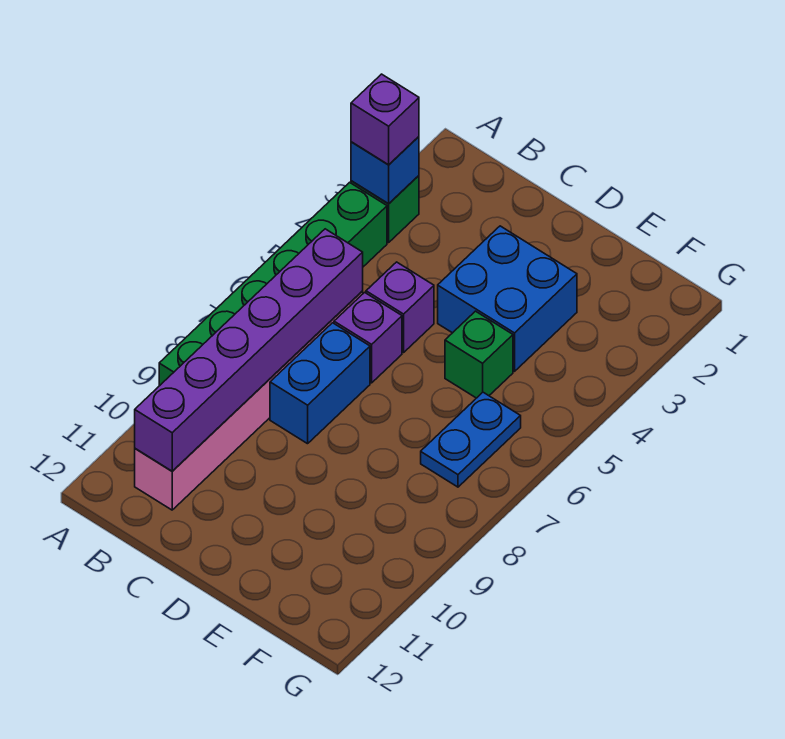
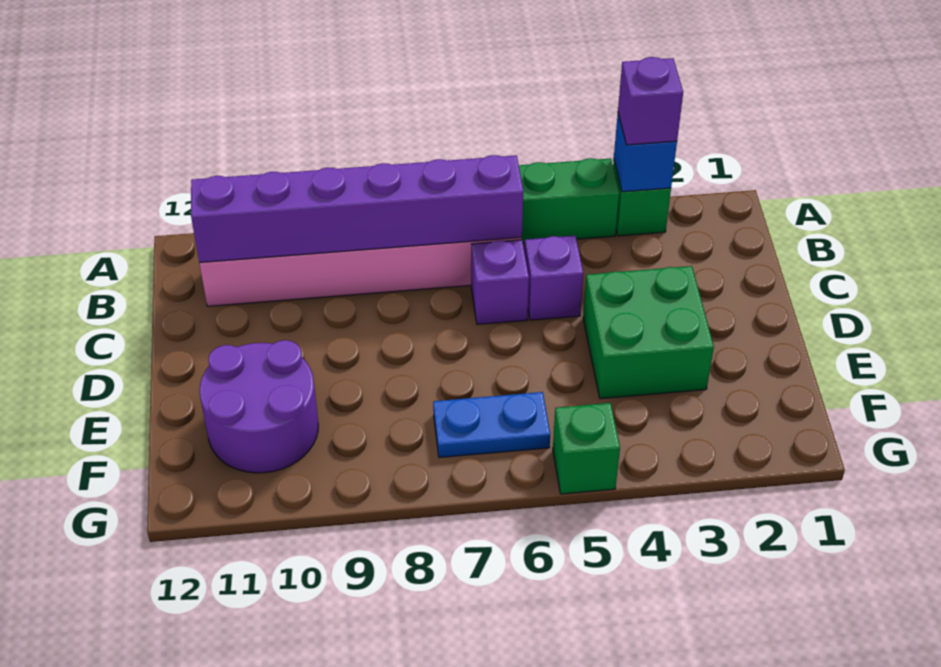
blue 1x2 brick [270,323,370,444] -> none
blue 2x2 brick [438,226,577,371] -> green 2x2 brick [583,266,714,399]
green 1x1 brick [445,311,513,398] -> green 1x1 brick moved to [553,403,620,494]
none -> purple 2x2 round brick [200,340,318,473]

